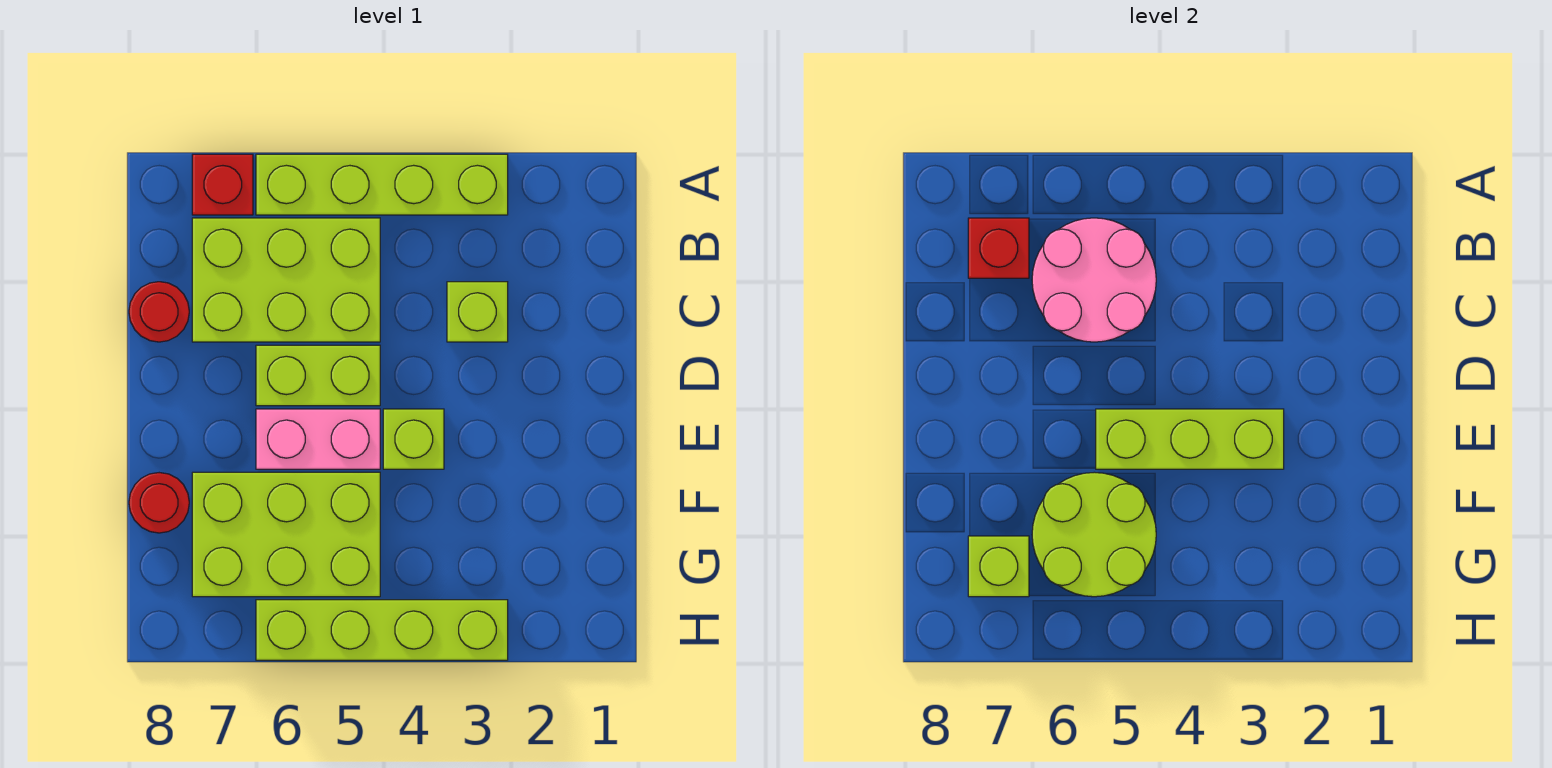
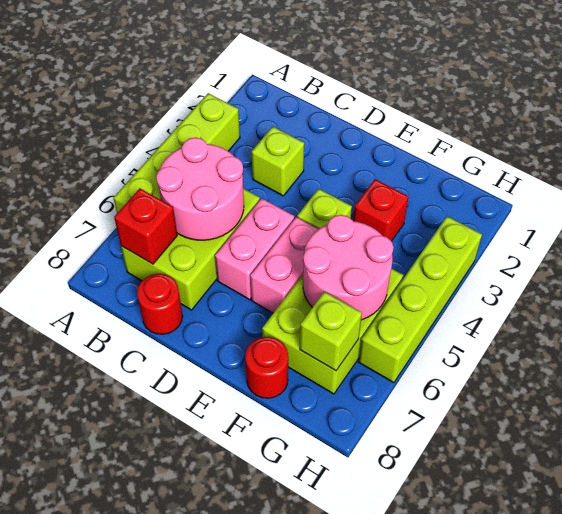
red 1x1 brick [192,154,253,215] -> red 1x1 brick moved to [353,179,409,241]
lime 1x2 brick [256,345,380,406] -> pink 1x2 brick [215,198,294,300]
lime 1x3 brick [1096,409,1284,469] -> none
lime 2x2 round brick [1032,472,1156,597] -> pink 2x2 round brick [303,215,394,320]

